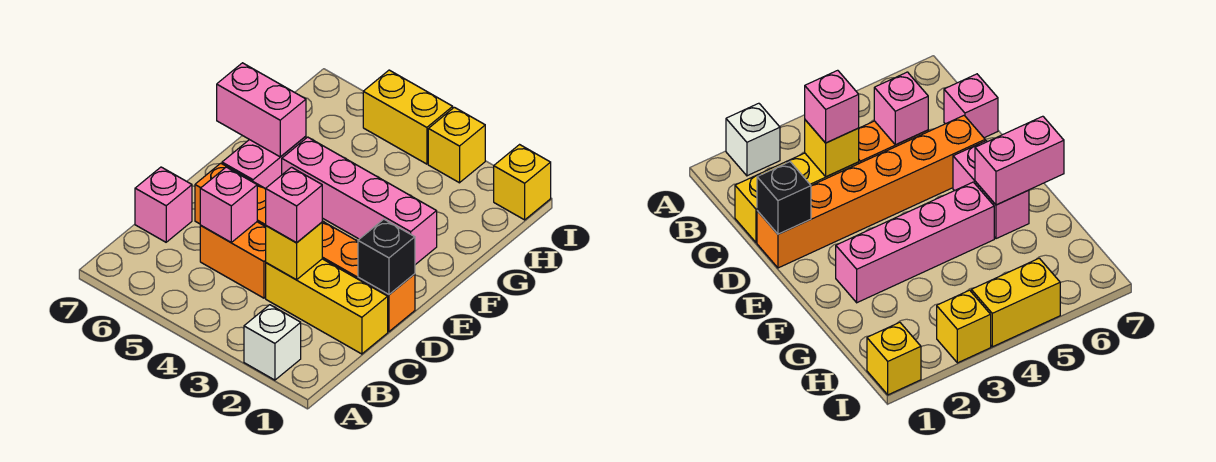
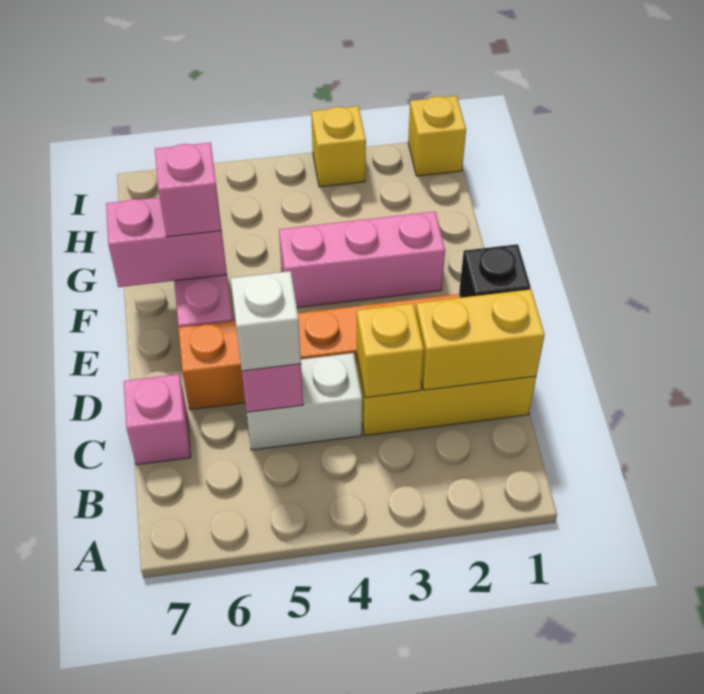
white 1x1 brick [244,305,301,380] -> white 1x1 brick moved to [231,271,301,371]
pink 1x1 brick [266,167,322,243] -> pink 1x1 brick moved to [155,143,222,237]
orange 1x2 brick [200,222,266,298] -> white 1x2 brick [247,353,362,450]
pink 1x4 brick [282,137,437,265] -> pink 1x3 brick [279,212,445,308]
yellow 1x2 brick [363,70,453,164] -> yellow 1x2 brick moved to [416,289,545,390]

